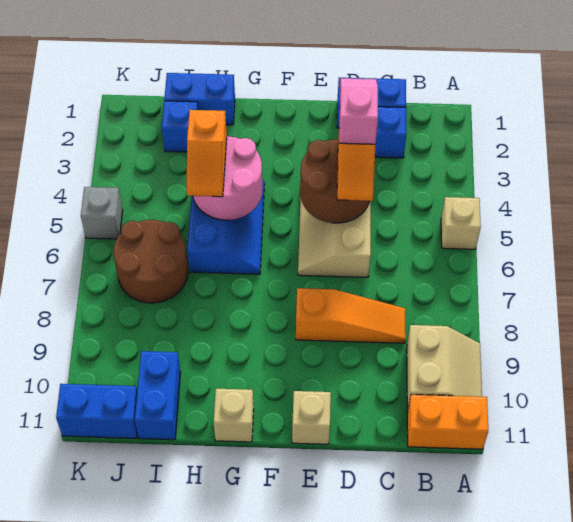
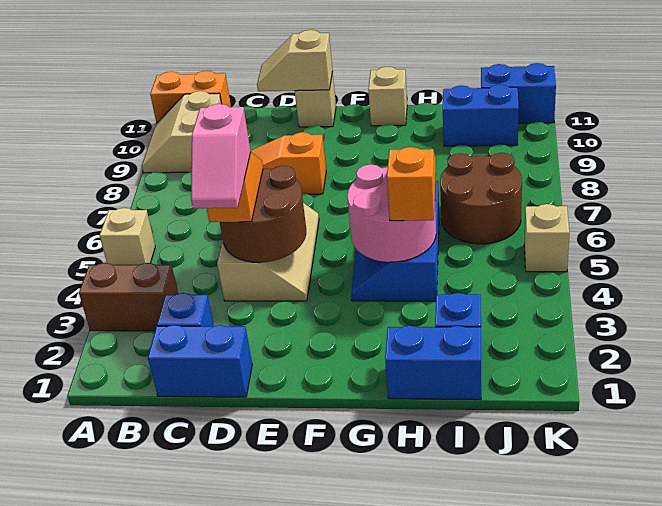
none -> brown 1x2 brick [79,263,178,331]
none -> tan 1x2 slope [257,30,333,91]
blue 1x2 brick [135,351,181,440] -> blue 1x2 brick turned to [443,85,519,146]
grey 1x1 brick [81,187,123,239] -> tan 1x1 brick [524,204,569,272]

